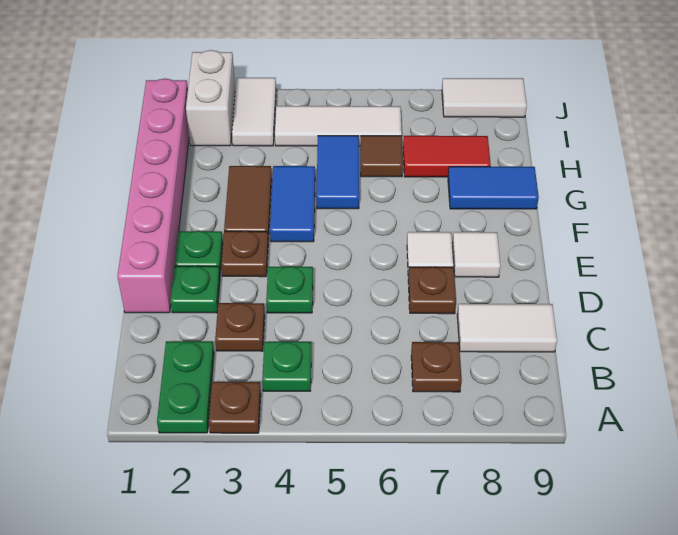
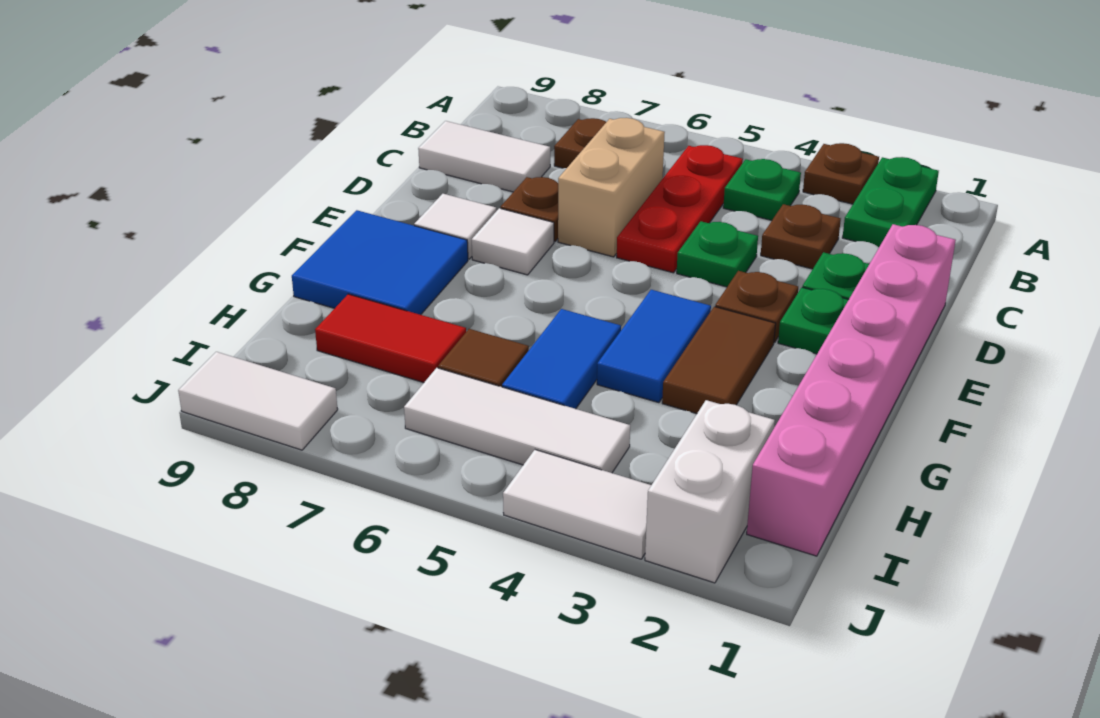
none -> red 1x3 plate [617,145,743,273]
none -> tan 1x2 brick [558,118,665,257]
blue 1x2 tile [448,167,539,209] -> blue 2x2 tile [292,210,468,315]
white 1x2 tile [232,78,276,146] -> white 1x2 tile turned to [503,450,651,559]

